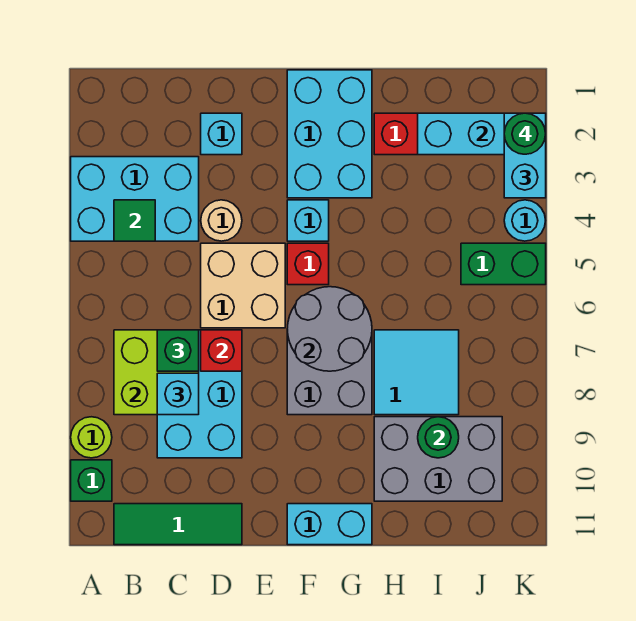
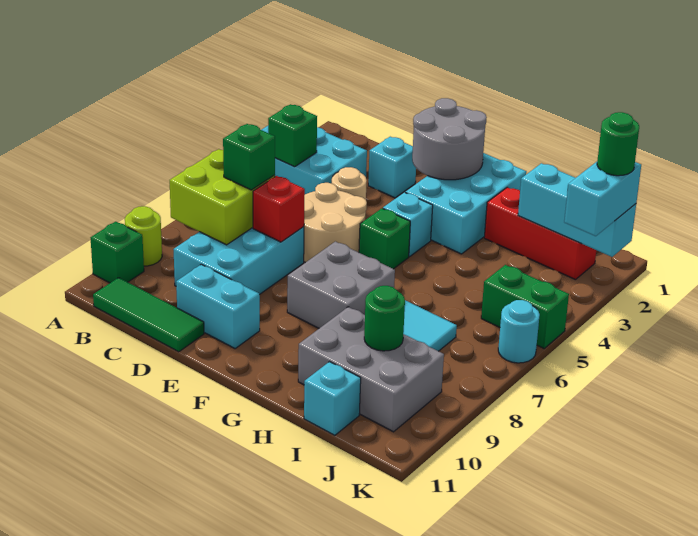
green 1x1 tile [114,200,155,241] -> green 1x1 brick [268,104,317,167]
cyan 1x1 brick [157,373,199,415] -> cyan 1x1 brick moved to [304,362,361,435]
tan 2x2 brick [201,243,285,328] -> tan 2x2 round brick [304,183,367,263]
red 1x1 brick [287,243,329,285] -> green 1x1 brick [359,208,410,269]
grey 2x2 round brick [287,287,372,371] -> grey 2x2 round brick moved to [412,98,487,180]
cyan 1x2 brick [287,504,372,545] -> cyan 1x2 brick moved to [176,264,260,348]
cyan 1x1 round brick [504,200,546,241] -> cyan 1x1 round brick moved to [498,300,540,363]

